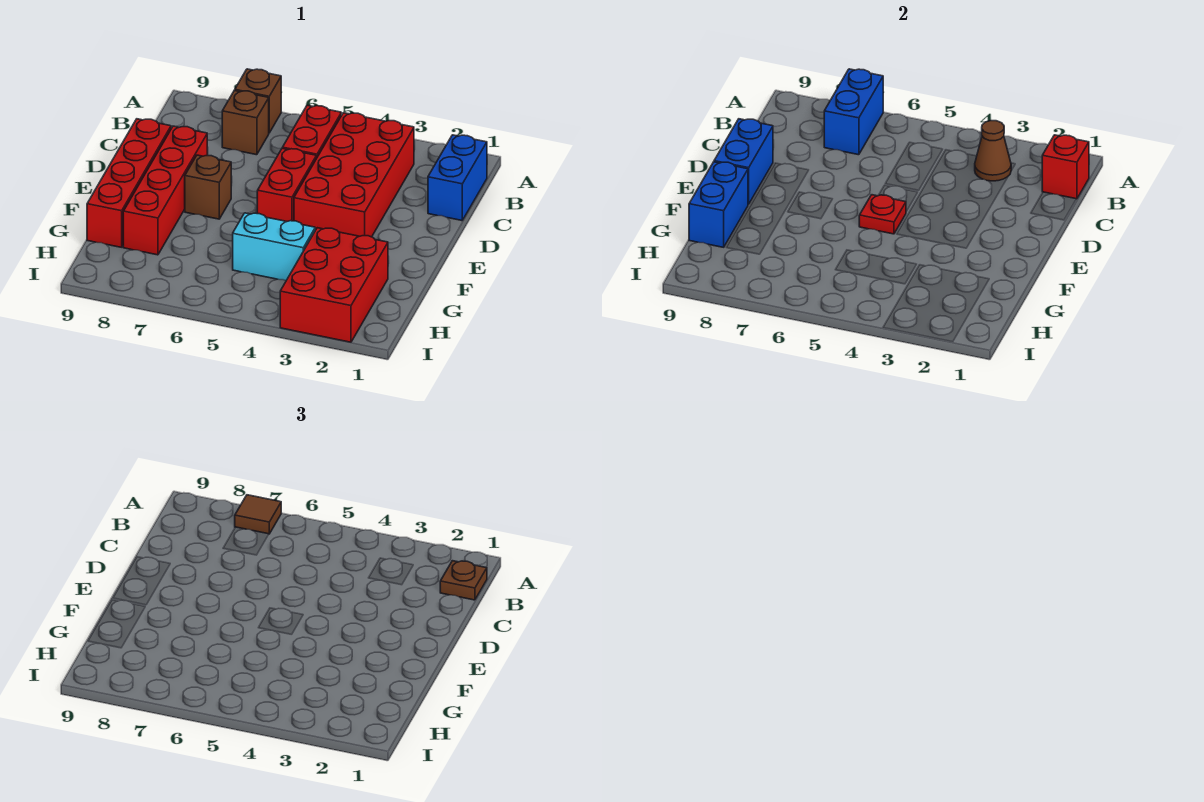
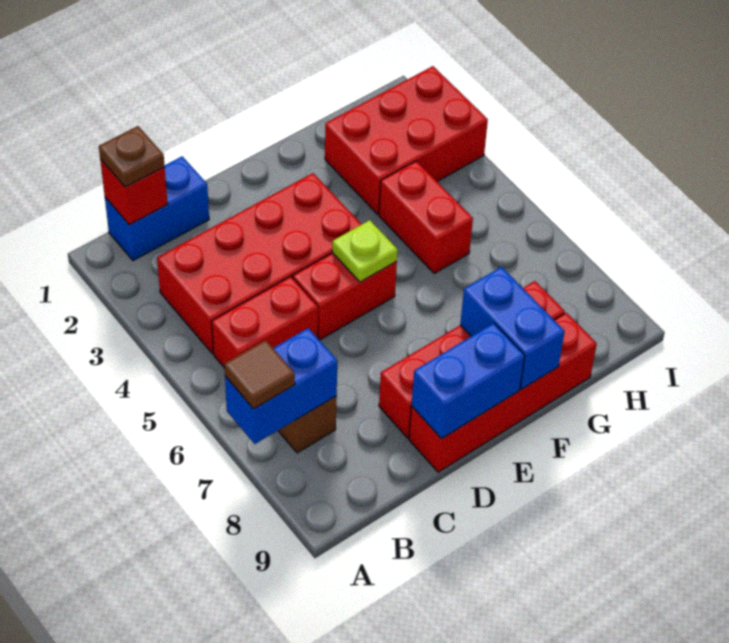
brown 1x1 brick [235,69,281,133] -> none
brown 1x1 cone [975,121,1011,181] -> none
red 1x1 plate [859,195,906,234] -> lime 1x1 plate [332,220,398,282]
brown 1x1 brick [185,155,231,219] -> none
blue 1x2 brick [689,162,748,247] -> blue 1x2 brick turned to [460,267,565,389]
cyan 1x2 brick [233,213,315,281] -> red 1x2 brick [379,161,473,273]

